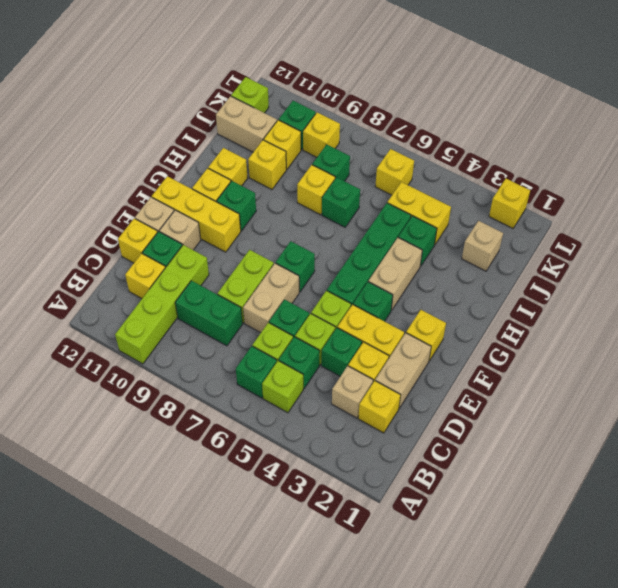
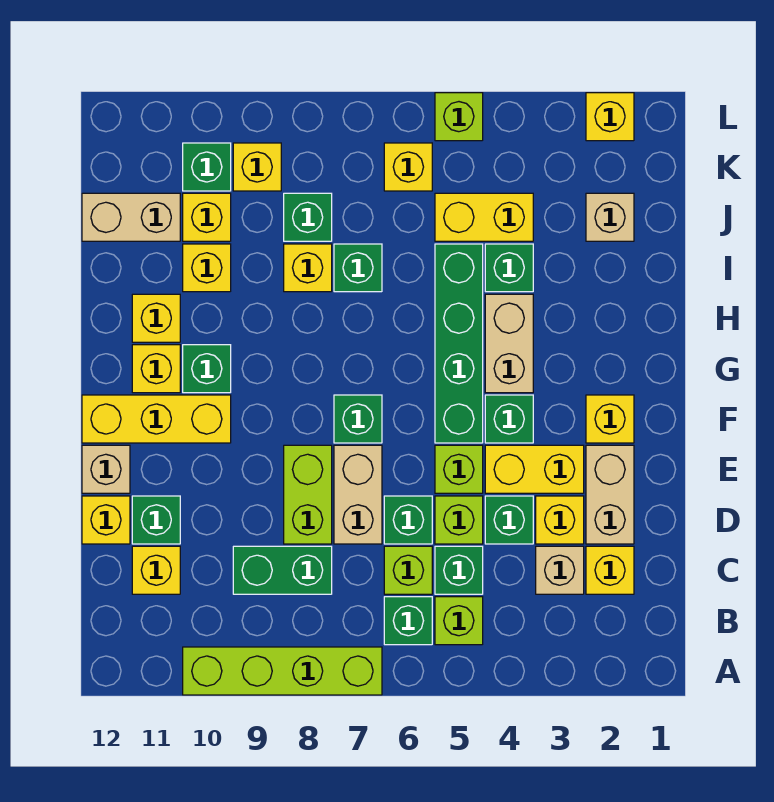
lime 1x4 brick [115,245,209,364] -> lime 1x4 brick turned to [183,647,382,695]
tan 1x1 brick [159,210,201,250] -> none
lime 1x1 brick [231,77,269,113] -> lime 1x1 brick moved to [435,93,483,141]

